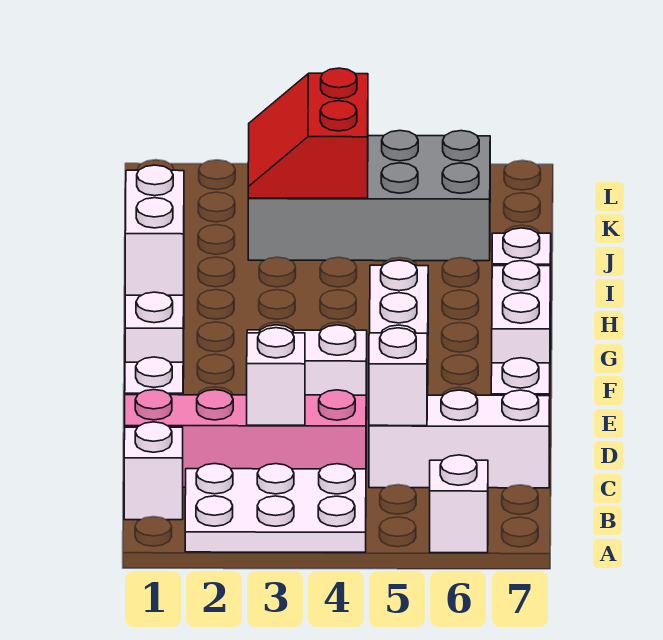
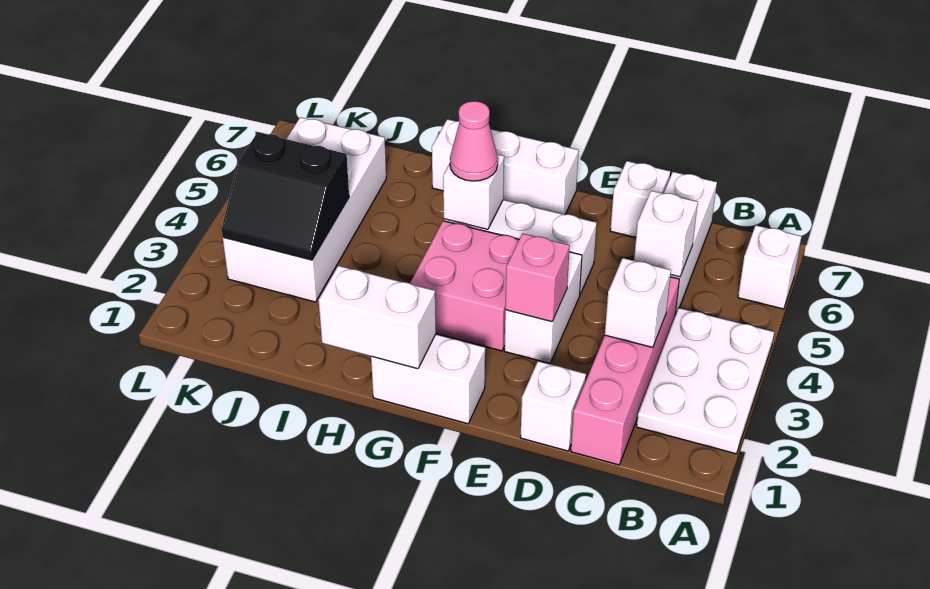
white 1x1 brick [124,422,183,520] -> white 1x1 brick moved to [443,154,504,229]
none -> pink 1x1 brick [505,233,570,322]
none -> pink 2x2 brick [410,221,519,351]
none -> pink 1x1 cone [450,101,498,181]
grey 2x4 brick [248,131,490,261] -> white 2x4 brick [223,117,386,302]
red 2x2 slope [248,68,368,198] -> black 2x2 slope [222,133,349,260]

